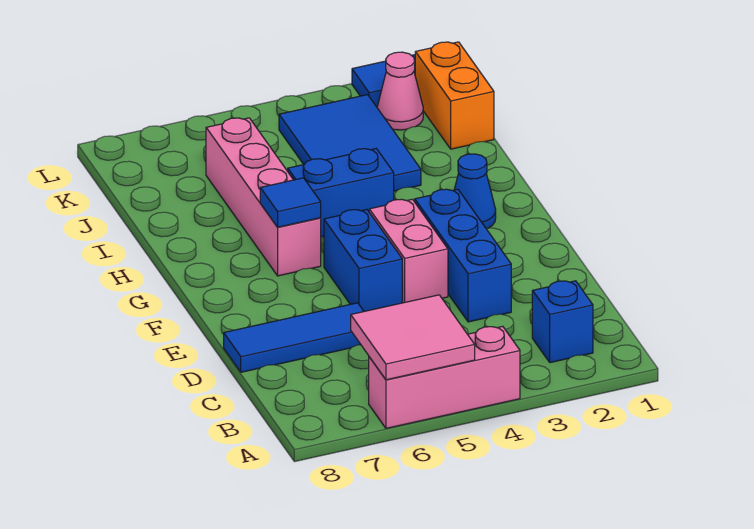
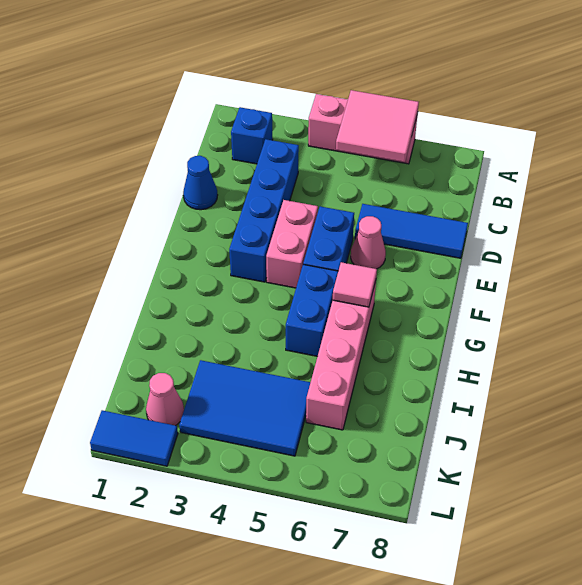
blue 1x3 brick [415,189,511,322] -> blue 1x4 brick [229,139,299,282]
none -> pink 1x1 cone [351,216,386,269]
blue 1x1 cone [454,154,496,228] -> blue 1x1 cone moved to [183,156,218,210]
blue 1x1 tile [260,178,321,227] -> pink 1x1 tile [333,262,377,307]
blue 1x2 brick [288,149,394,237] -> blue 1x2 brick turned to [286,264,338,356]
blue 2x3 tile [279,95,421,191] -> blue 2x3 tile turned to [179,360,310,456]
orange 1x2 brick [415,42,494,149] -> none

